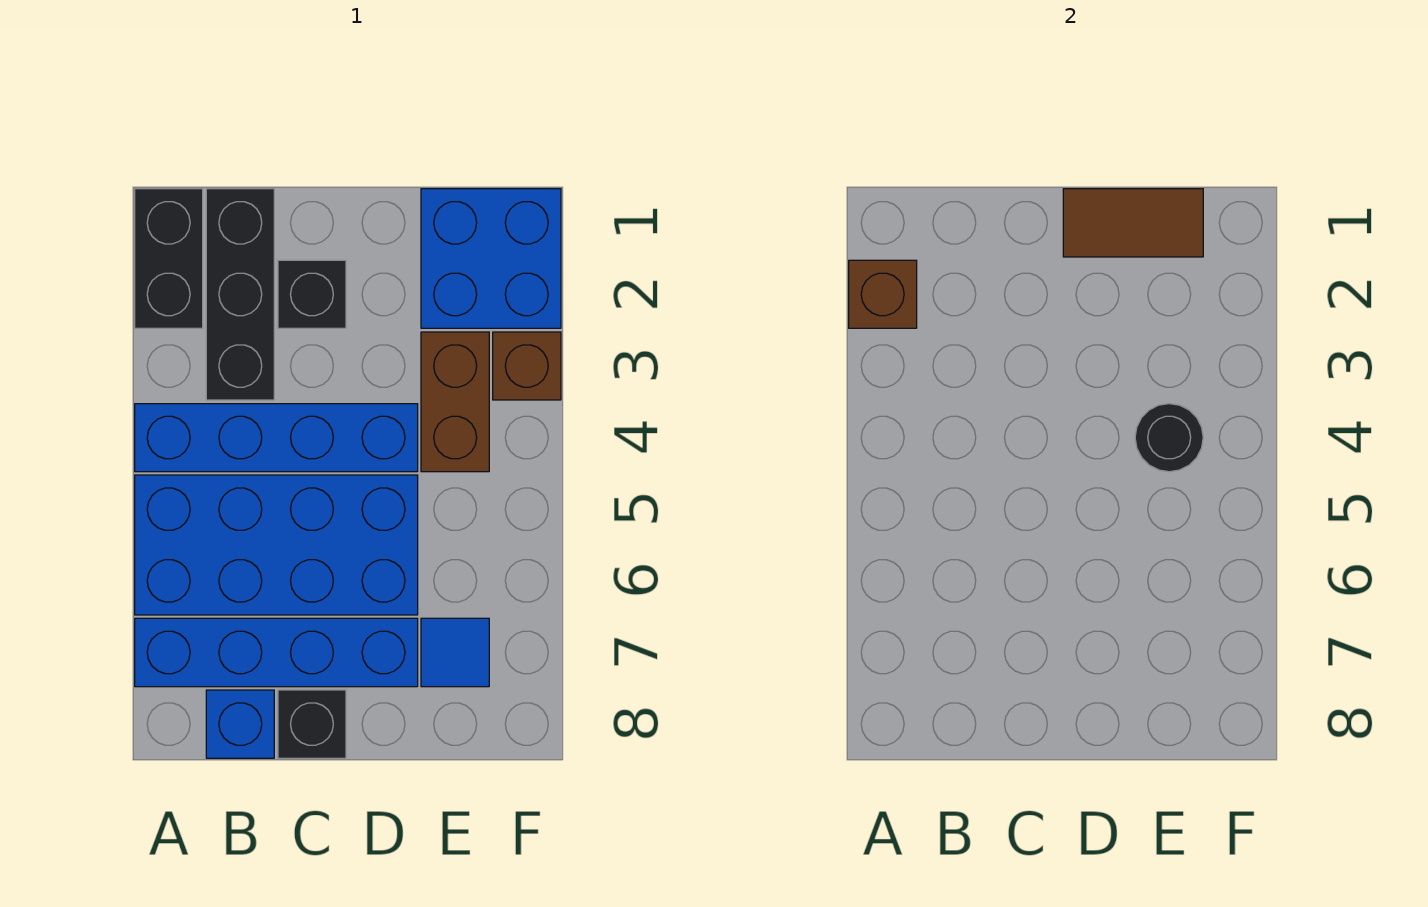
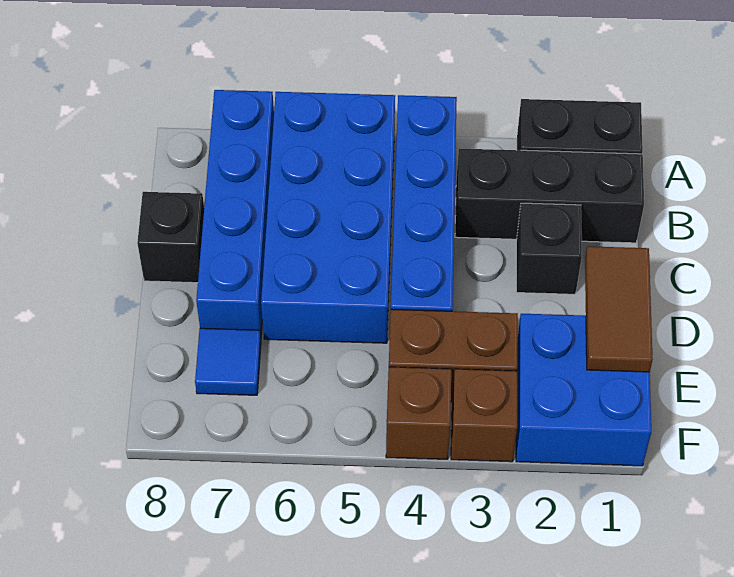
brown 1x1 brick [849,260,917,328] -> brown 1x1 brick moved to [386,367,451,459]
blue 1x1 brick [206,690,274,758] -> none
black 1x1 round brick [1135,404,1203,472] -> none

